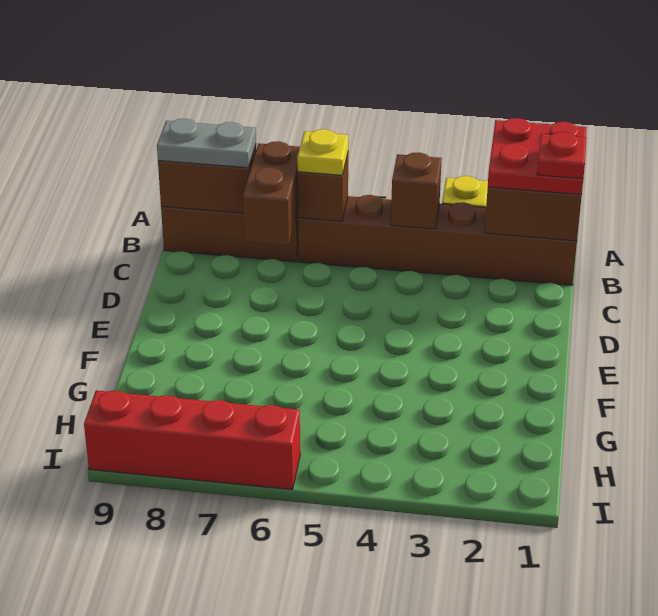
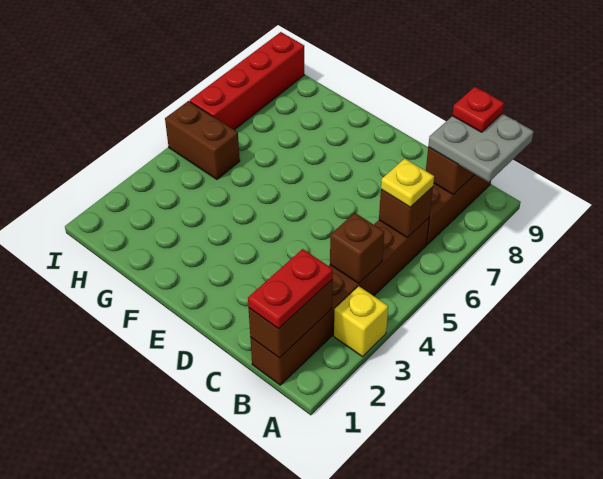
red 2x2 plate [488,118,587,195] -> red 1x2 plate [248,249,333,329]
red 1x1 plate [537,132,587,179] -> red 1x1 plate moved to [452,87,504,132]
brown 1x2 brick [243,141,300,245] -> brown 1x2 brick moved to [165,101,240,179]
grey 1x2 plate [157,119,256,168] -> grey 2x2 plate [428,114,534,182]

